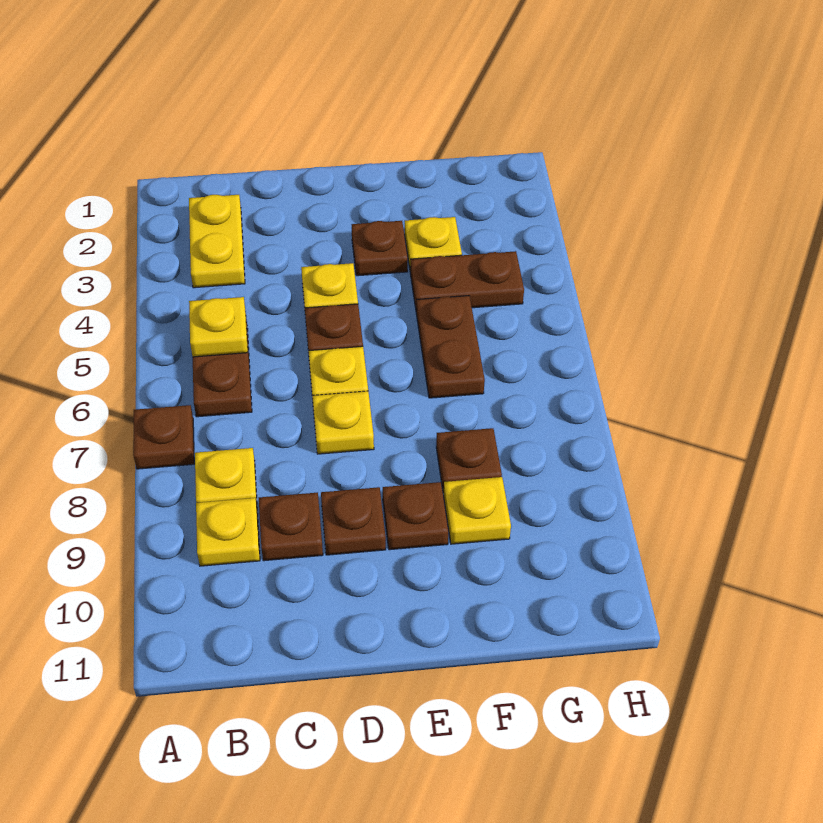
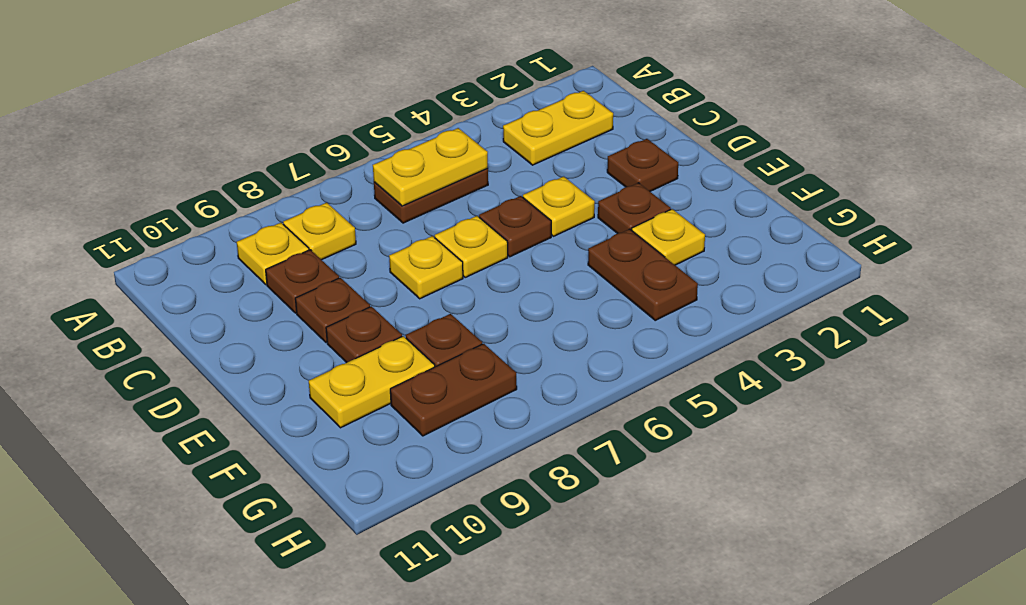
brown 1x1 plate [133,405,194,469] -> brown 1x1 plate moved to [607,139,678,191]
yellow 1x1 plate [189,297,248,357] -> yellow 1x2 plate [373,128,488,206]
brown 1x2 plate [416,296,485,398] -> brown 1x2 plate moved to [390,344,517,436]
yellow 1x1 plate [444,477,511,544] -> yellow 1x2 plate [309,336,435,428]

